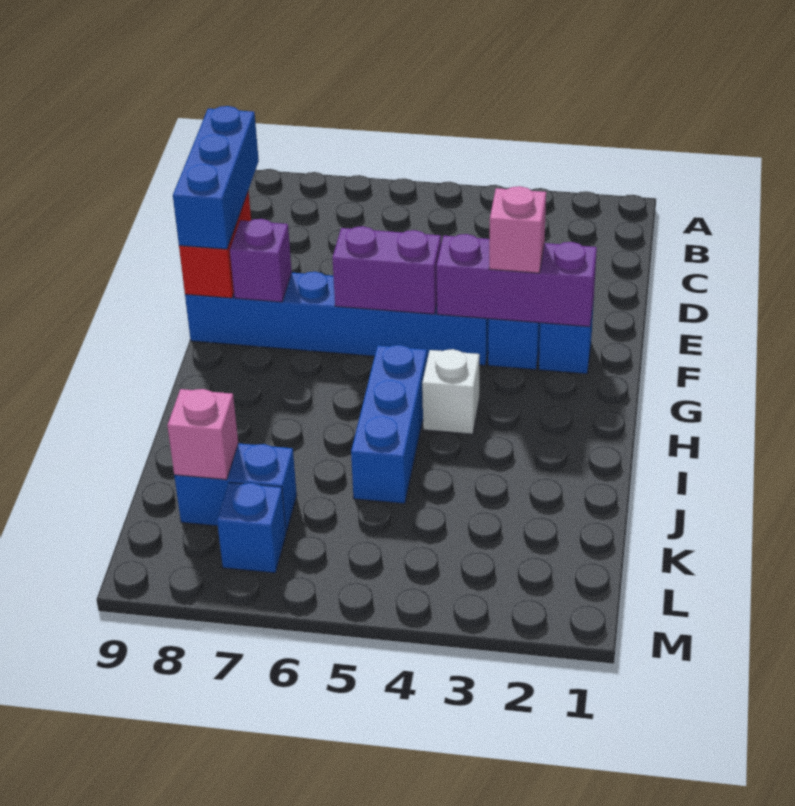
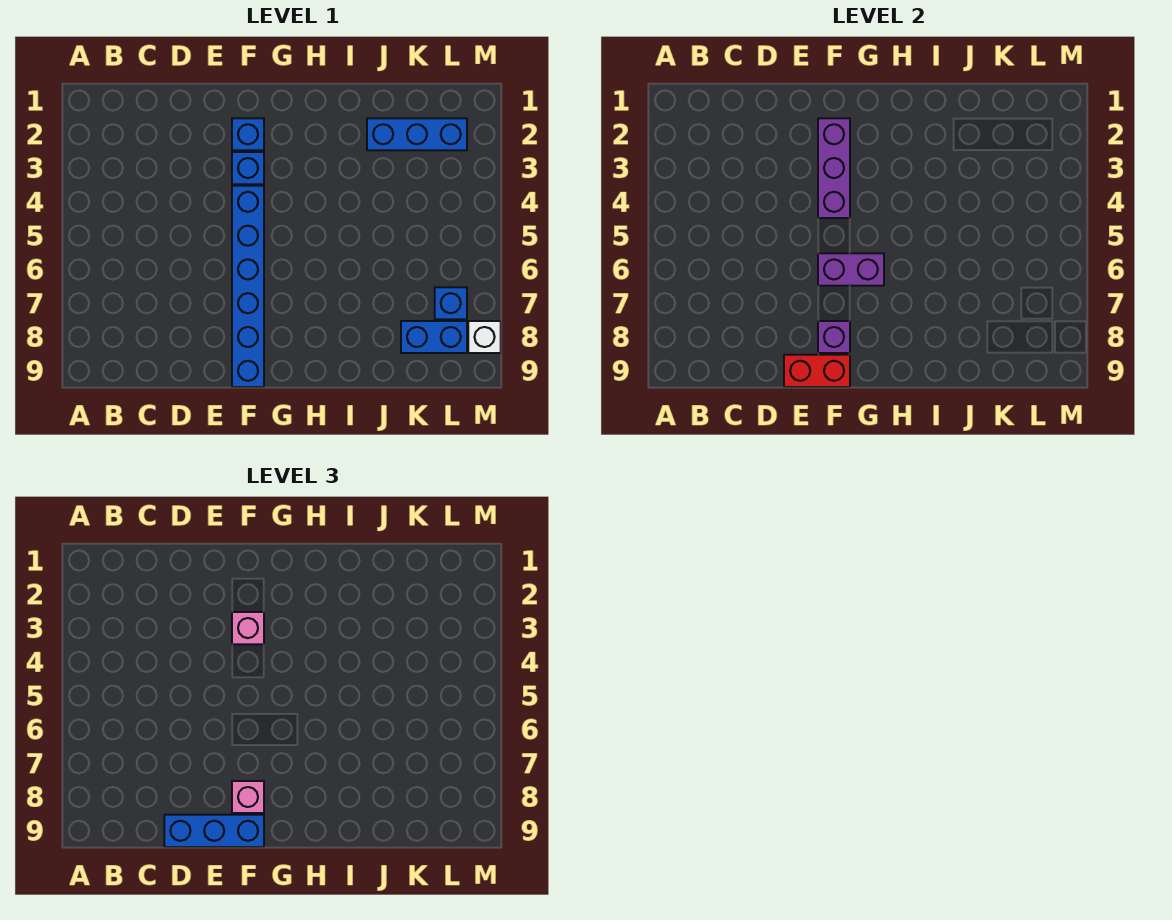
purple 1x2 brick [332,226,441,314] -> purple 1x2 brick turned to [818,253,884,286]
white 1x1 brick [422,349,480,434] -> white 1x1 brick moved to [468,321,501,353]
blue 1x3 brick [351,345,427,504] -> blue 1x3 brick moved to [367,118,467,150]
blue 1x2 brick [174,443,297,532] -> blue 1x2 brick turned to [401,321,467,353]
pink 1x1 brick [167,389,238,480] -> pink 1x1 brick moved to [232,781,264,813]

